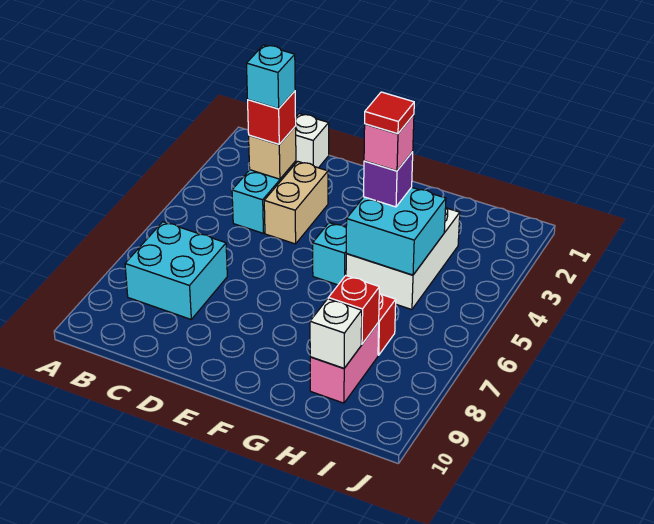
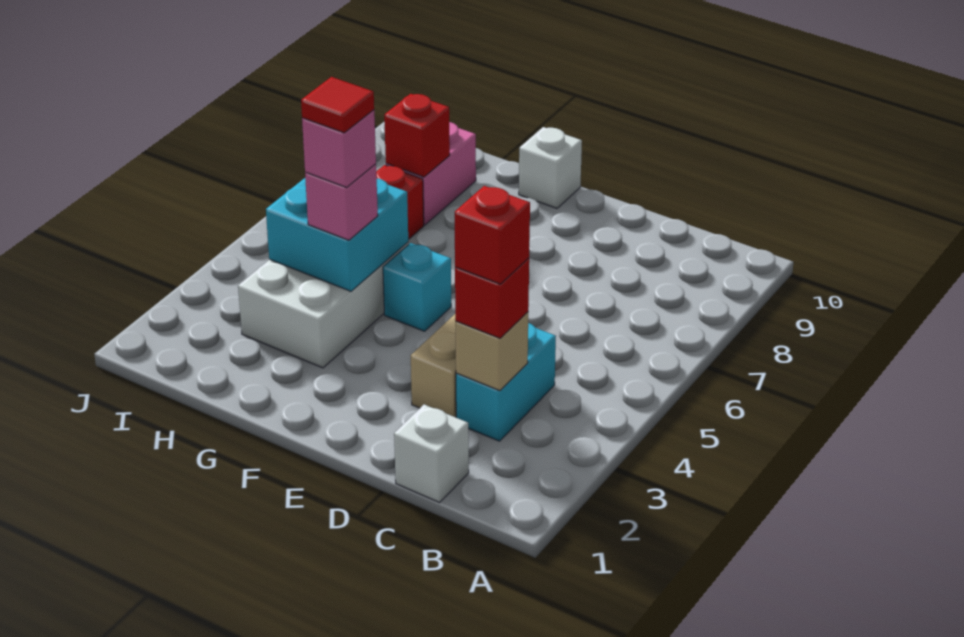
cyan 2x2 brick [125,222,227,319] -> none
cyan 1x1 brick [246,45,295,109] -> red 1x1 brick [455,186,530,284]
purple 1x1 brick [364,152,413,207] -> pink 1x1 brick [305,164,378,240]
white 1x1 brick [310,299,362,368] -> white 1x1 brick moved to [519,127,582,208]

